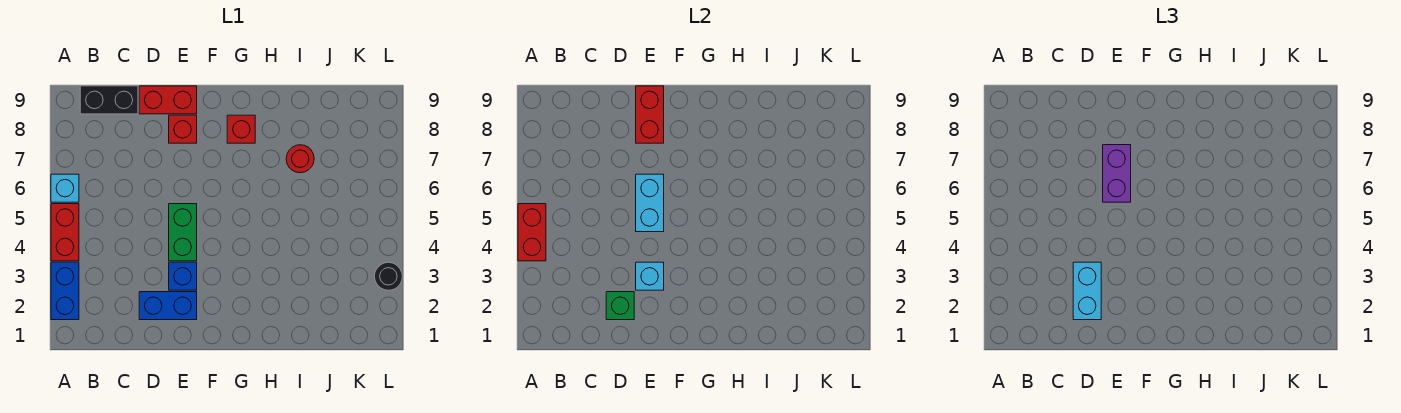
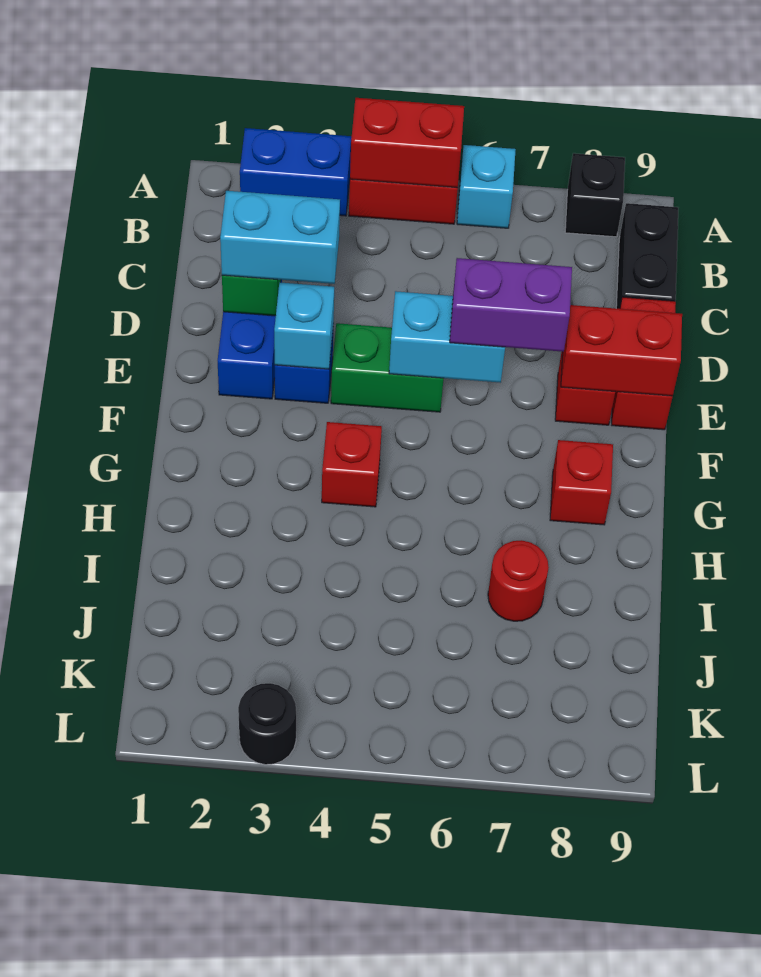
none -> black 1x1 brick [565,153,625,237]
none -> red 1x1 brick [322,422,382,507]

